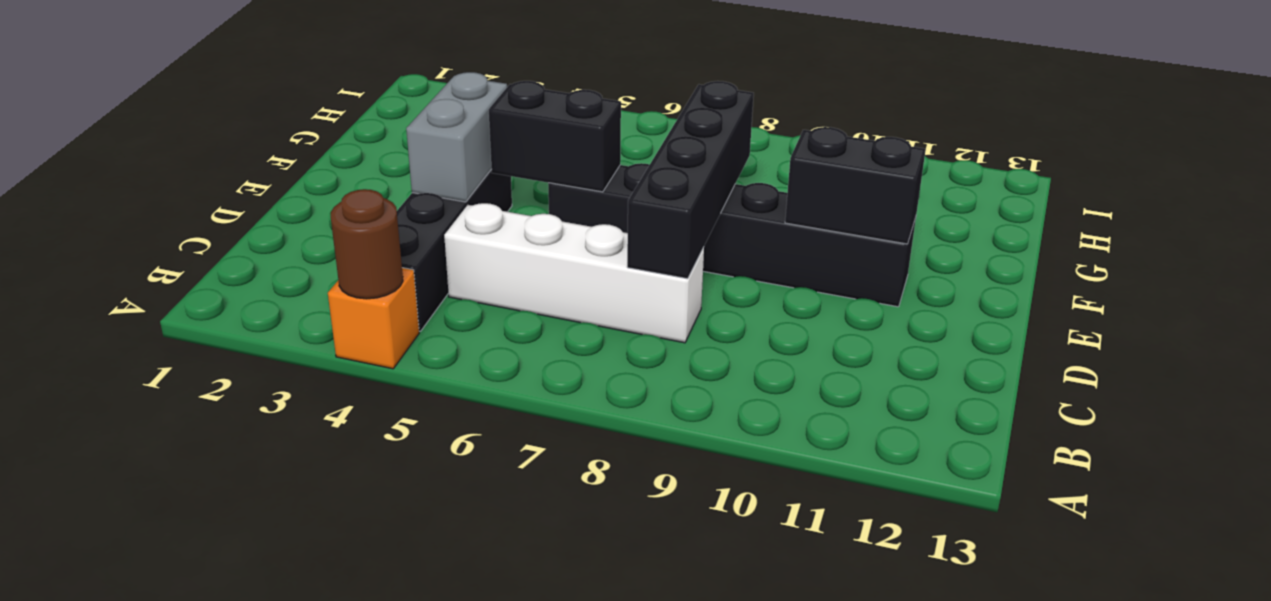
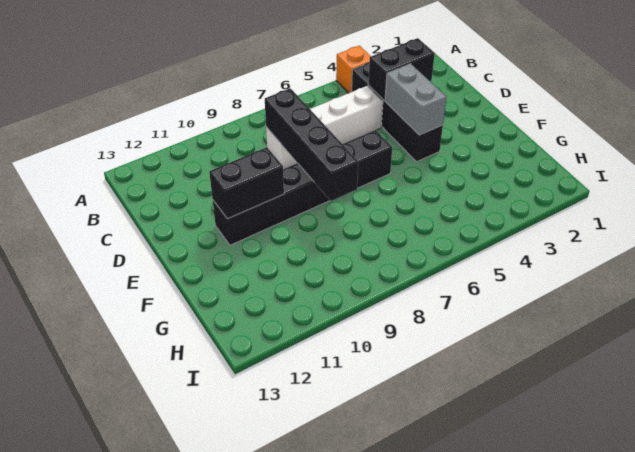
brown 1x1 round brick [331,189,403,299] -> none
black 1x2 brick [489,81,621,192] -> black 1x2 brick moved to [368,38,435,100]

